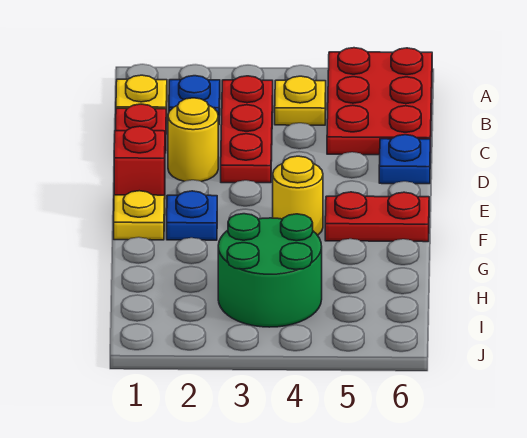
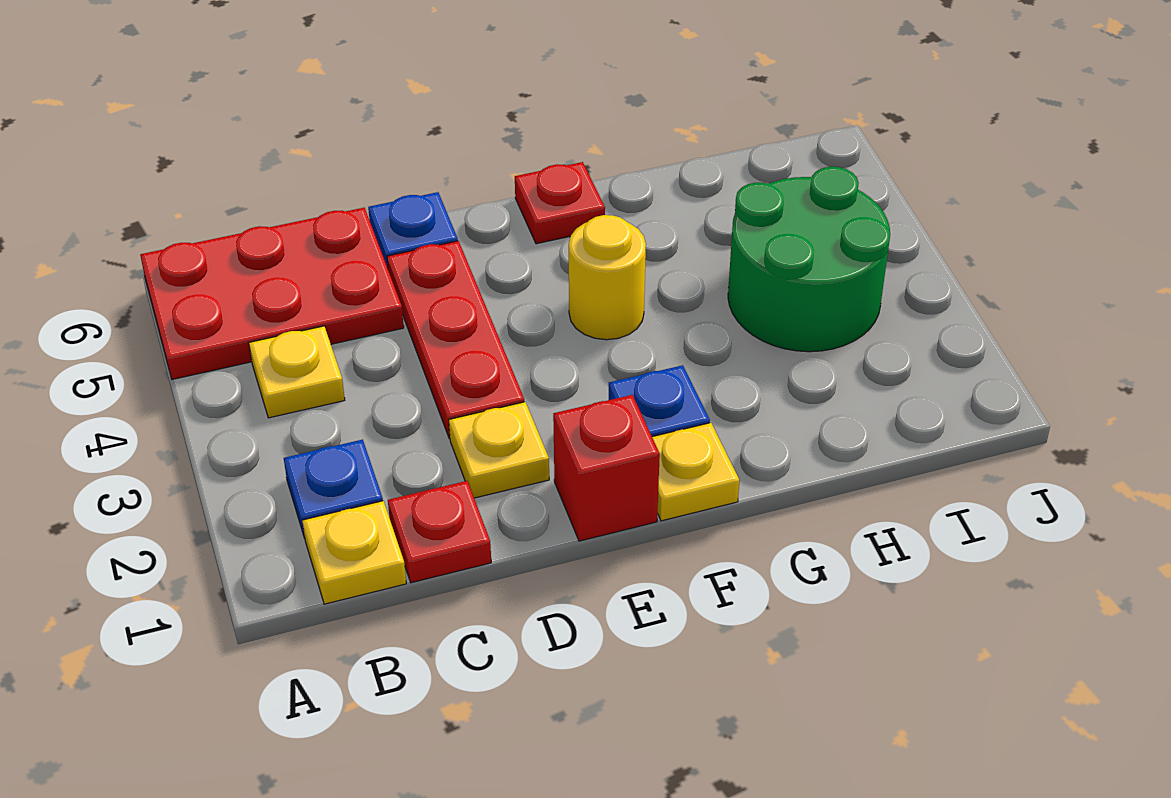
red 1x3 plate [221,76,273,183] -> red 1x3 plate turned to [387,241,524,439]
yellow 1x1 round brick [168,98,218,182] -> yellow 1x1 plate [449,402,549,498]
red 1x2 plate [325,192,429,242] -> red 1x1 plate [515,162,605,244]

